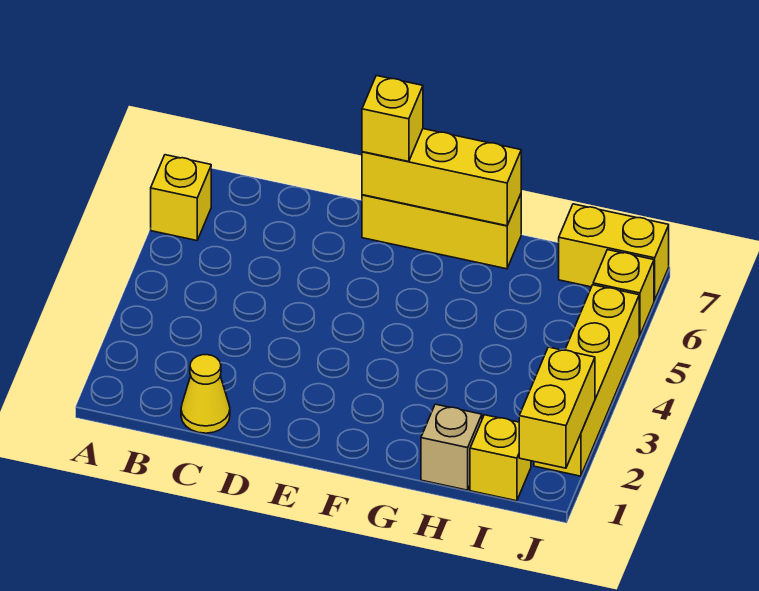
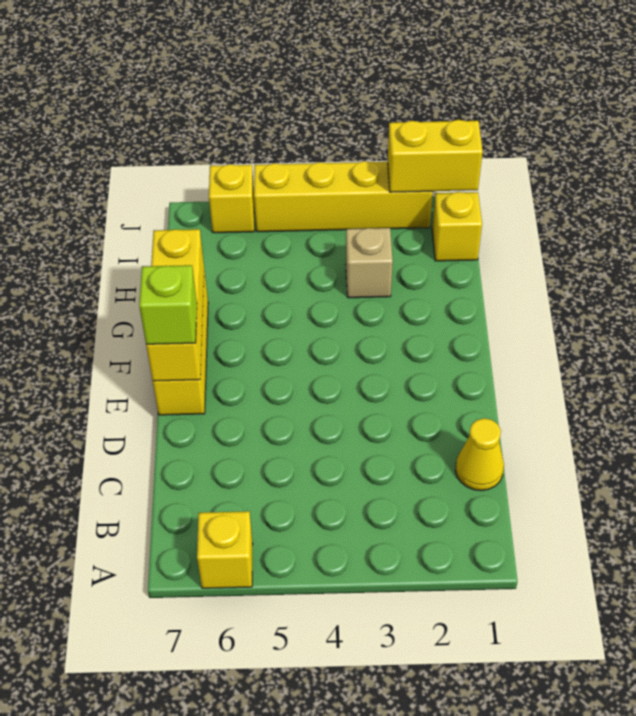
yellow 1x1 brick [362,76,423,162] -> lime 1x1 brick [139,265,197,344]
tan 1x1 brick [421,404,482,490] -> tan 1x1 brick moved to [346,228,393,298]
yellow 1x2 brick [559,204,669,300] -> none

